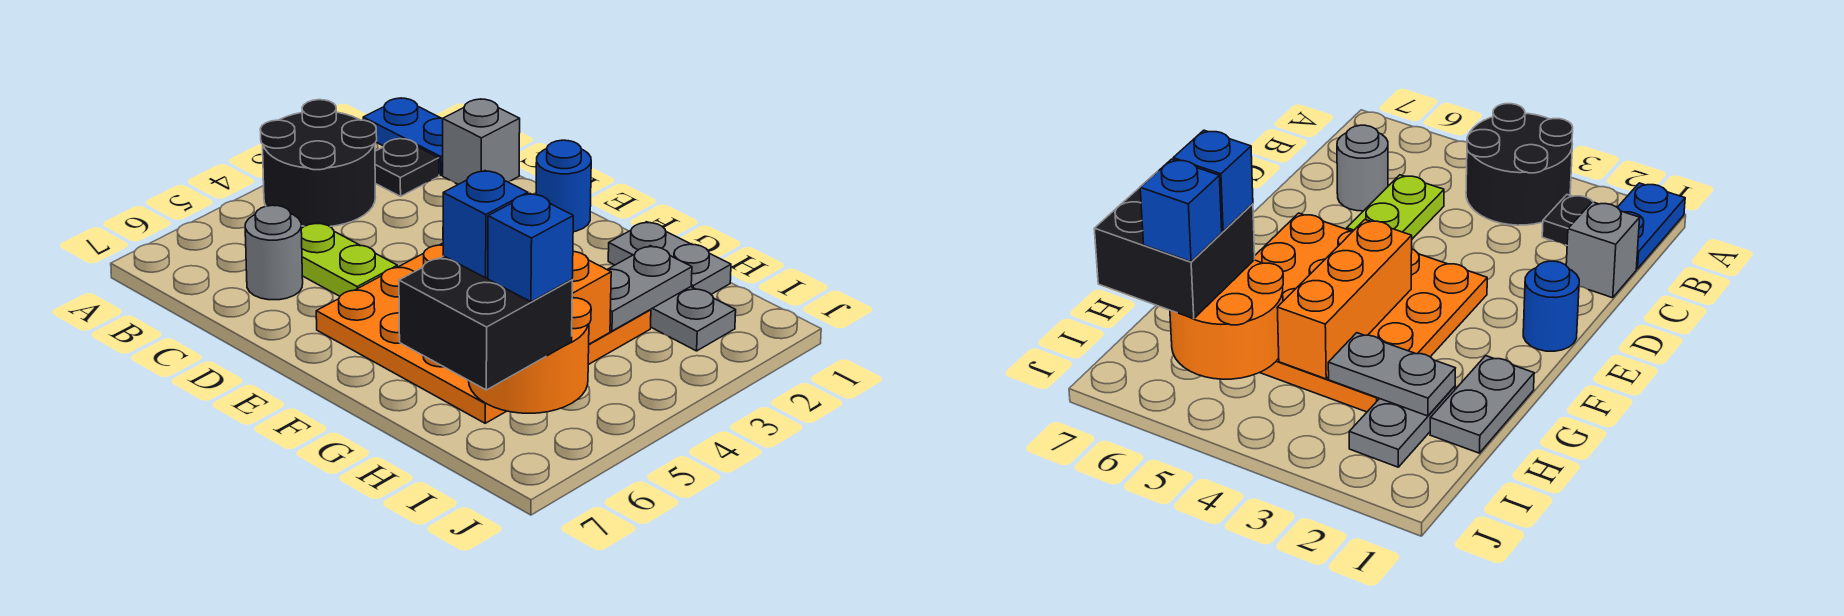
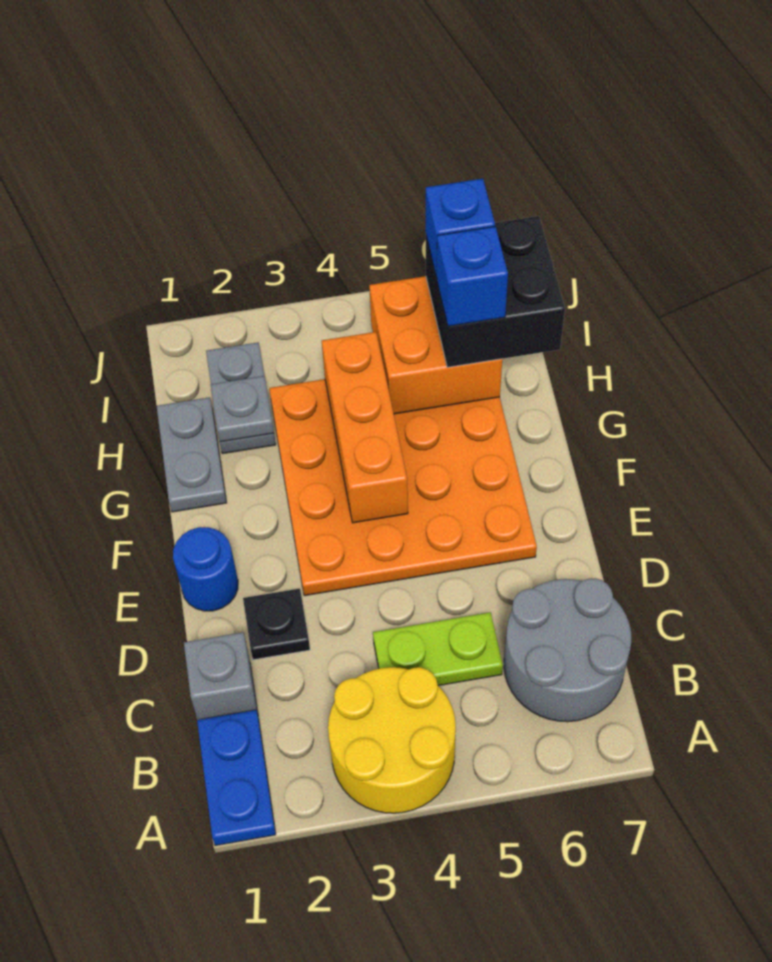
black 2x2 round brick [260,100,377,226] -> yellow 2x2 round brick [328,667,456,813]
black 1x1 plate [375,139,439,196] -> black 1x1 plate moved to [243,589,310,660]
lime 1x2 plate [301,223,397,296] -> lime 1x2 plate turned to [373,612,503,686]
grey 1x1 round brick [245,205,303,300] -> grey 2x2 round brick [504,578,631,722]
grey 1x2 plate [607,246,692,331] -> grey 1x1 plate [211,376,274,442]
orange 2x2 round brick [469,297,591,413] -> orange 2x2 brick [369,276,502,414]

